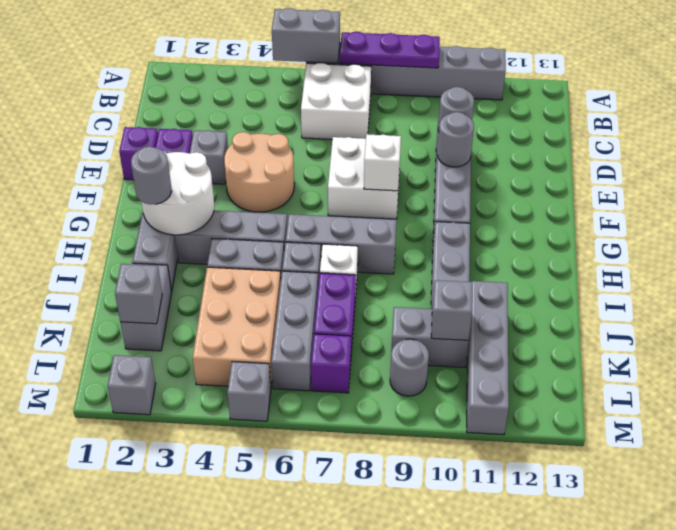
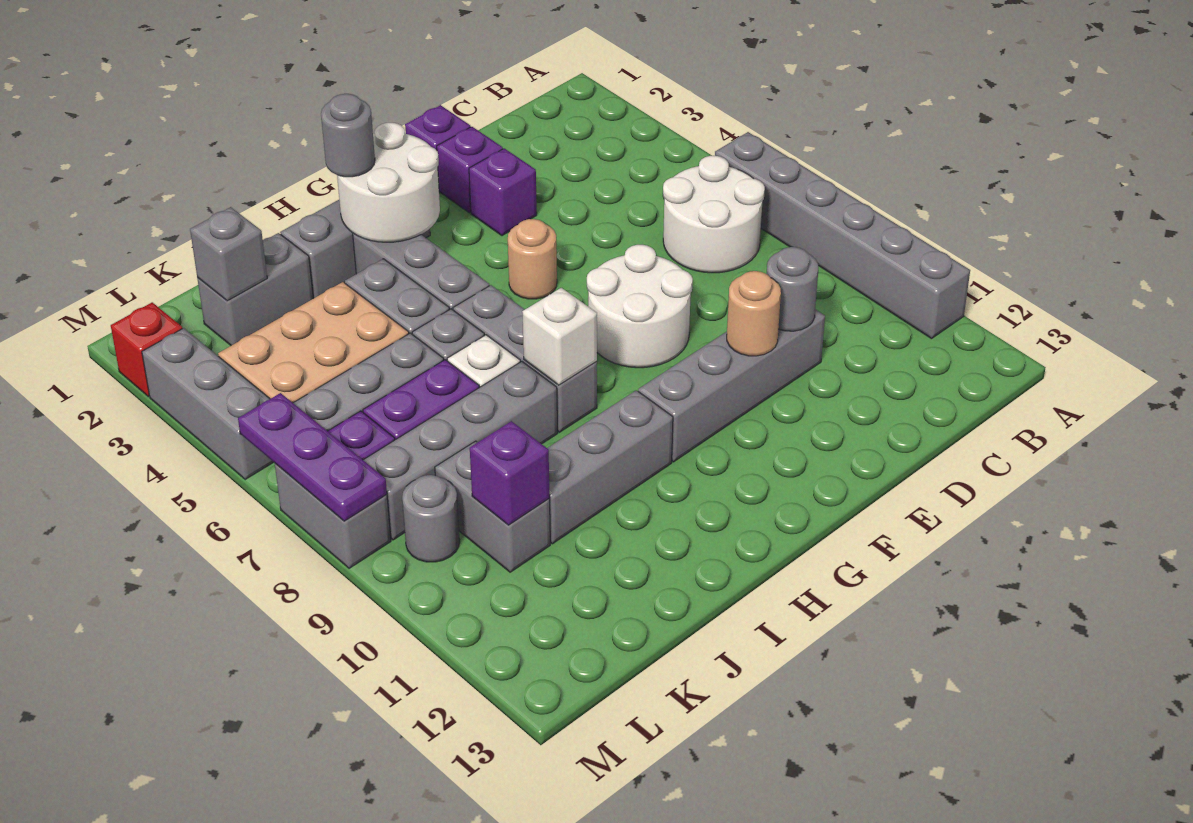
grey 1x2 brick [272,8,340,63] -> grey 1x2 brick moved to [275,464,391,568]
purple 1x3 plate [340,32,440,68] -> purple 1x3 plate moved to [238,393,387,521]
white 2x2 brick [301,63,371,139] -> white 2x2 round brick [663,156,765,273]
grey 1x1 brick [190,130,228,184] -> purple 1x1 brick [469,148,537,236]
tan 2x2 round brick [224,132,294,212] -> tan 1x1 round brick [508,219,557,299]
white 2x2 brick [328,137,401,219] -> white 2x2 round brick [587,245,693,368]
grey 1x1 round brick [437,112,474,167] -> tan 1x1 round brick [727,271,781,356]
white 1x1 brick [364,134,401,191] -> white 1x1 brick moved to [522,288,597,385]
grey 1x4 brick [467,281,509,435] -> grey 1x4 brick moved to [363,361,558,540]
grey 1x1 brick [431,280,472,340] -> purple 1x1 brick [470,421,550,525]
grey 1x1 brick [108,355,156,415] -> red 1x1 brick [111,302,182,397]
grey 1x1 brick [227,362,271,421] -> grey 1x3 brick [142,328,273,480]

